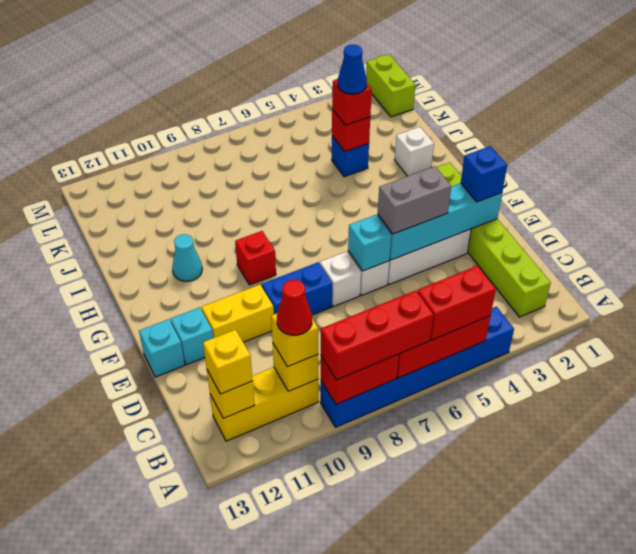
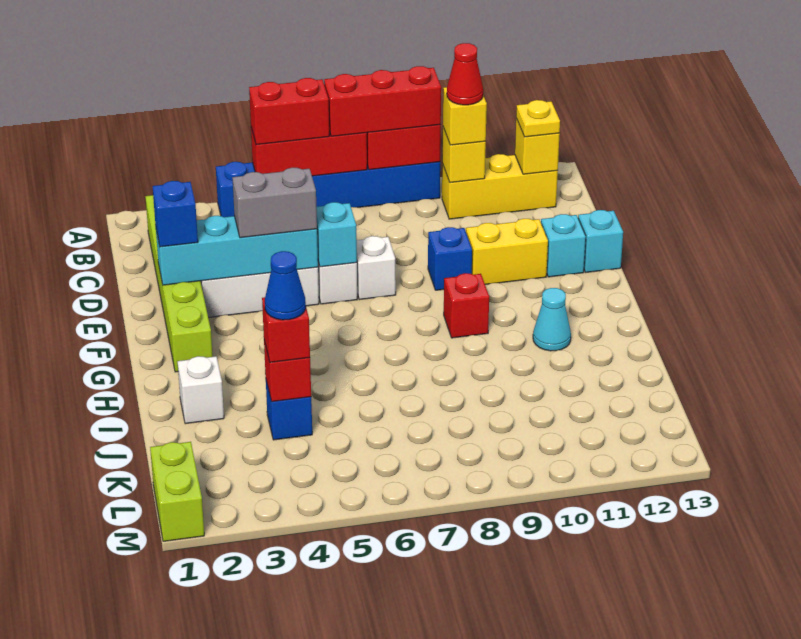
yellow 1x1 brick [203,330,253,394] -> yellow 1x1 plate [516,100,560,137]
blue 1x2 brick [262,262,332,315] -> blue 1x1 brick [428,227,472,290]

